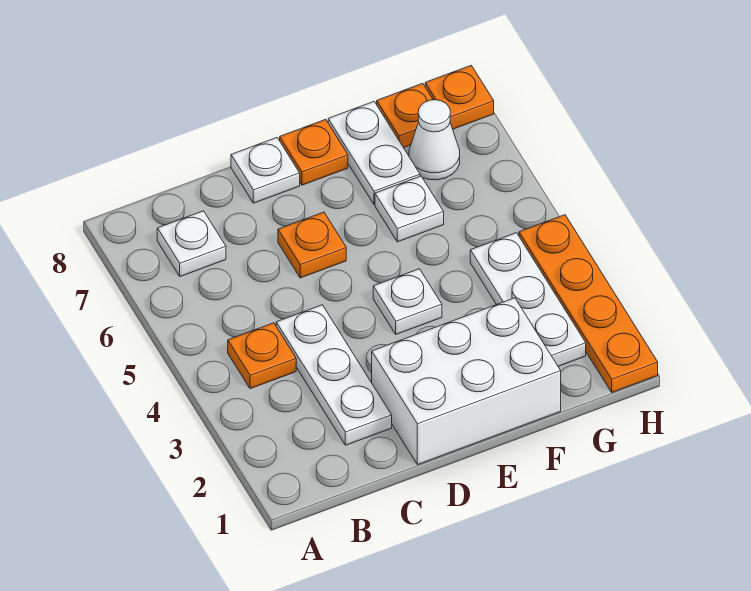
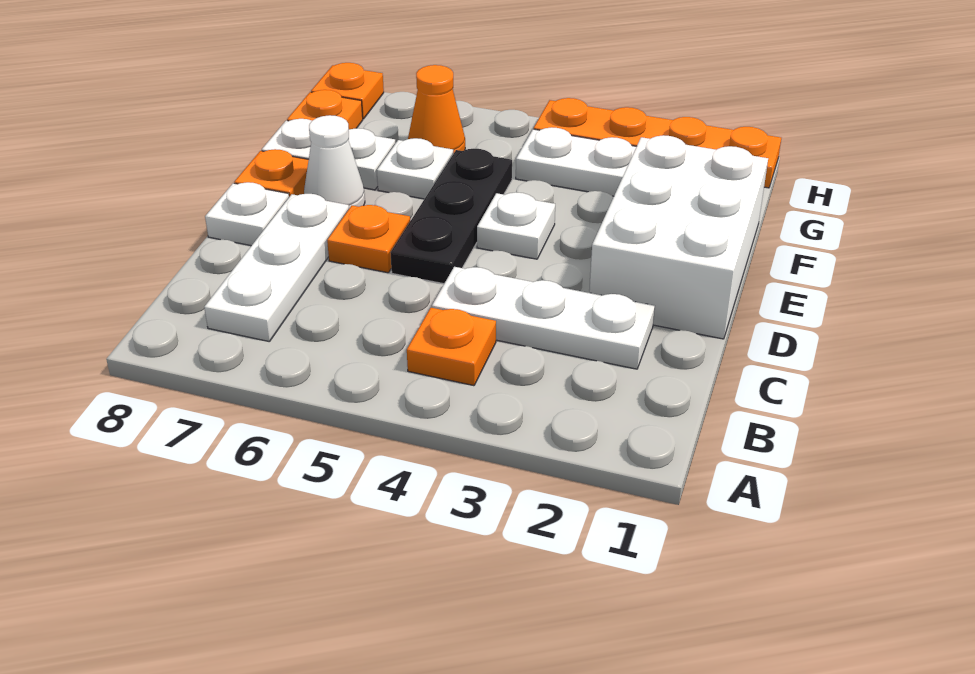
white 1x1 plate [157,211,226,277] -> white 1x3 plate [204,194,349,342]
none -> black 1x3 plate [390,149,512,284]
none -> orange 1x1 cone [408,65,465,154]
white 1x1 cone [409,100,460,180] -> white 1x1 cone moved to [304,115,365,208]

